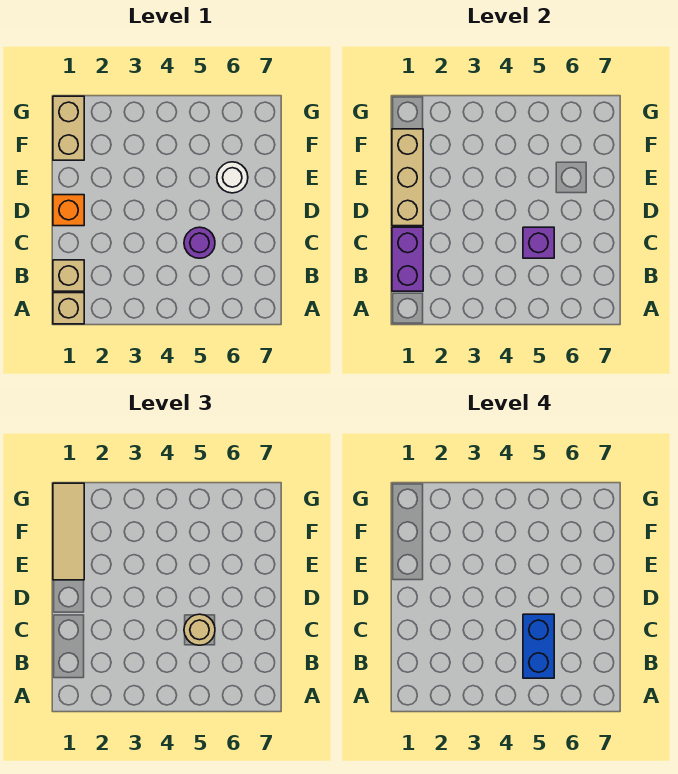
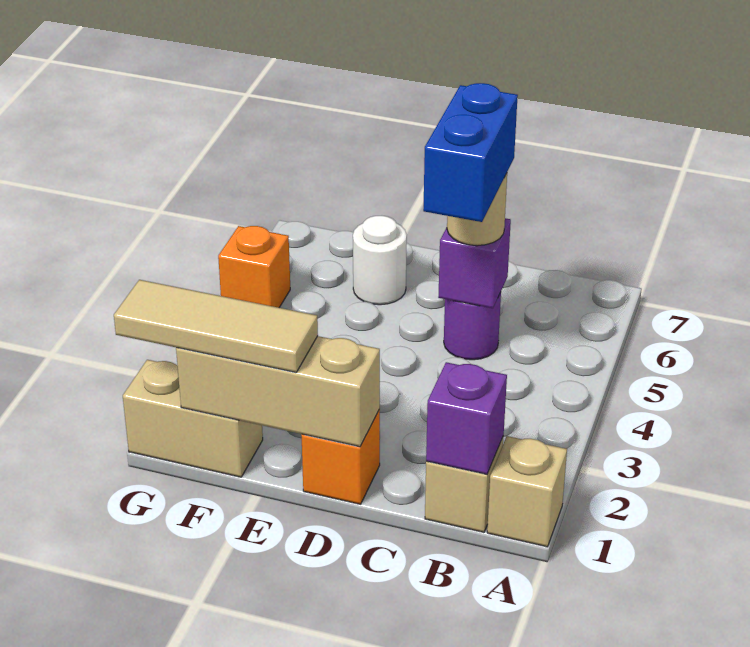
purple 1x2 brick [392,227,423,291] -> purple 1x1 brick [426,362,507,474]
blue 1x2 brick [523,614,554,678] -> blue 1x2 brick turned to [423,83,518,222]
none -> orange 1x1 brick [218,226,290,308]

